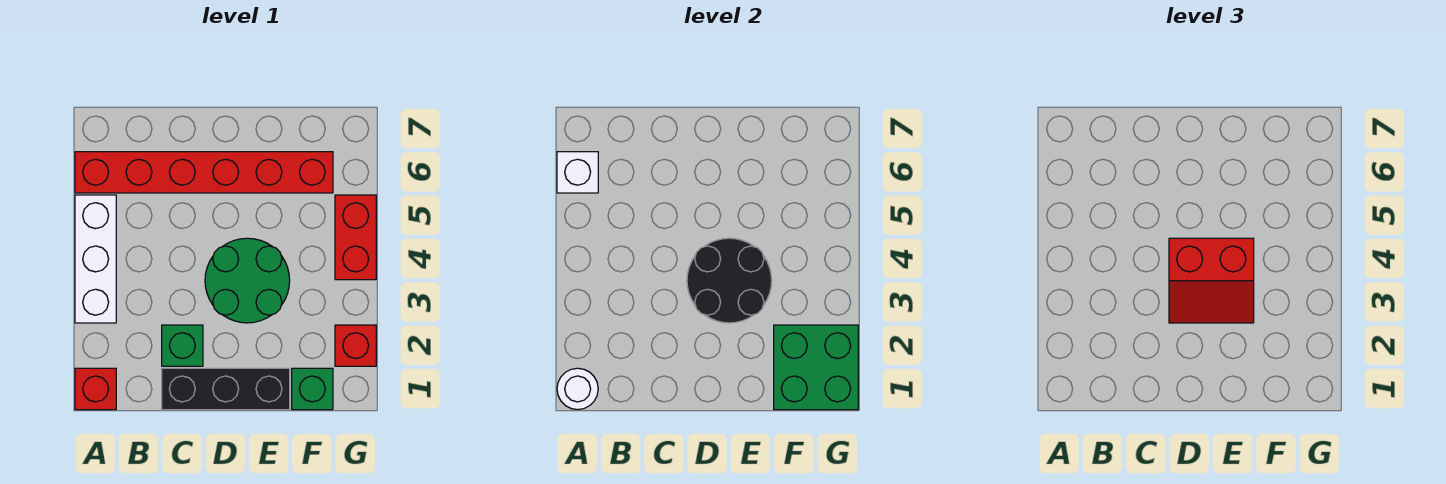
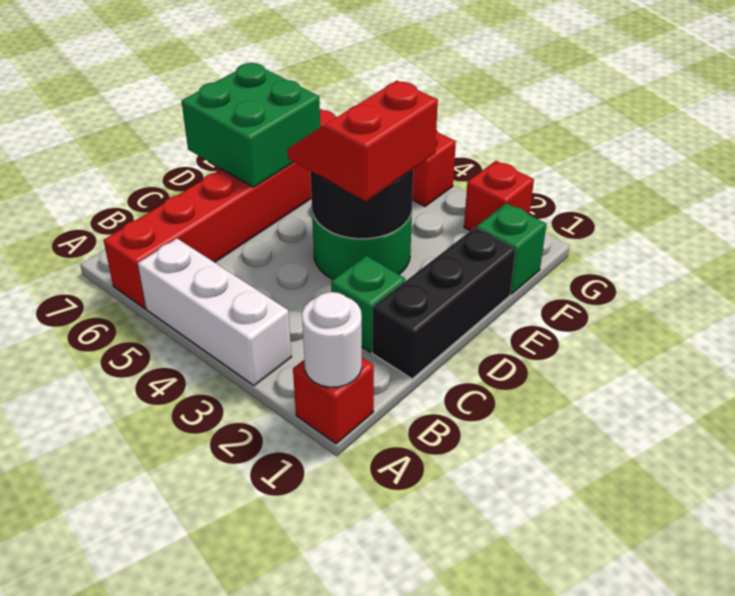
white 1x1 brick [557,152,598,193] -> none
red 2x2 slope [1169,238,1254,323] -> red 2x2 slope turned to [287,81,438,201]
green 2x2 brick [774,325,858,410] -> green 2x2 brick moved to [182,63,320,187]

